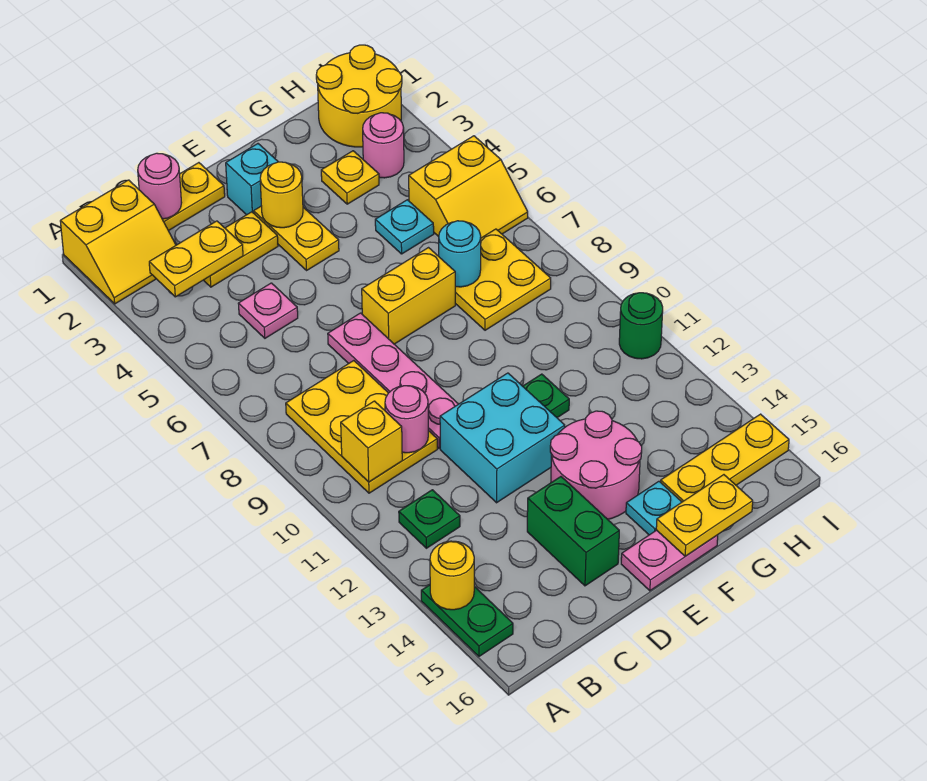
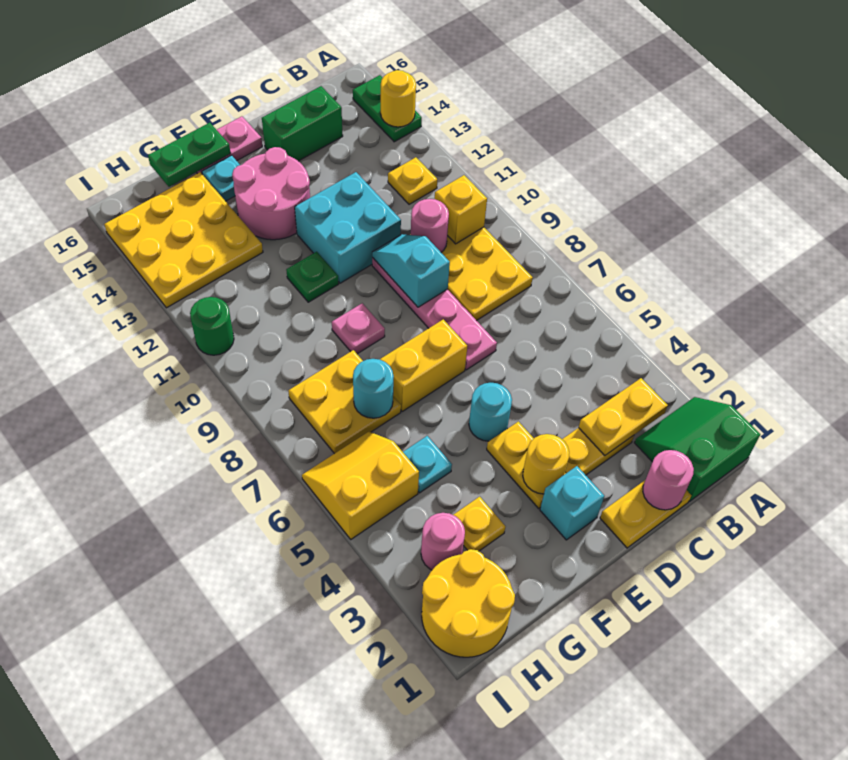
yellow 2x2 slope [60,180,176,304] -> green 2x2 slope [635,397,760,501]
green 1x1 plate [399,490,460,548] -> yellow 1x1 plate [388,157,437,204]
pink 1x1 plate [238,283,298,338] -> pink 1x1 plate moved to [332,303,385,354]
none -> cyan 1x2 slope [372,234,450,307]
green 1x2 brick [527,477,619,586] -> green 1x2 brick turned to [262,86,343,161]
none -> cyan 1x1 round brick [469,383,512,441]
yellow 1x2 plate [656,475,753,556] -> green 1x2 plate [148,123,231,187]
yellow 1x3 plate [661,414,789,502] -> yellow 3x3 plate [104,172,263,308]

